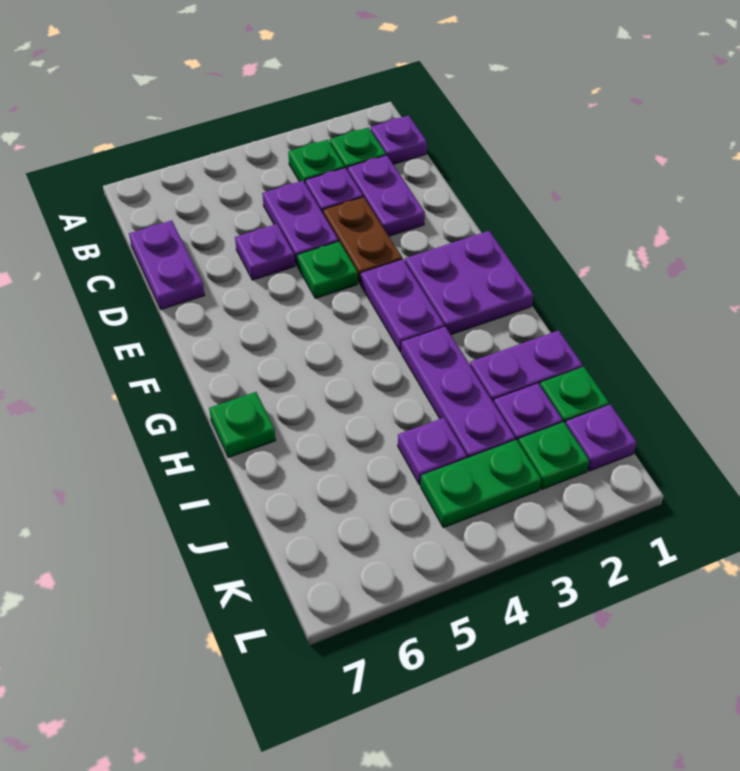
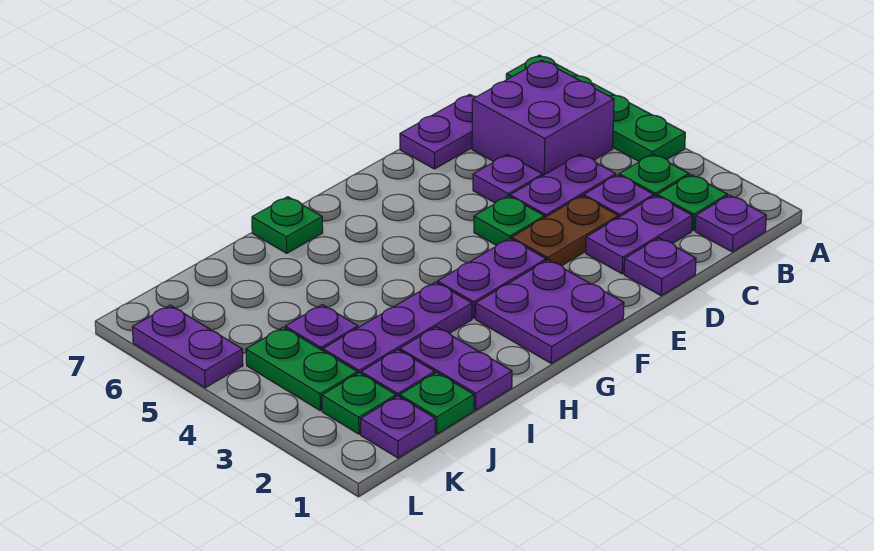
none -> green 1x4 plate [506,55,685,162]
none -> purple 2x2 brick [472,60,614,175]
none -> purple 1x1 plate [624,238,696,296]
none -> purple 1x2 plate [133,305,243,388]

